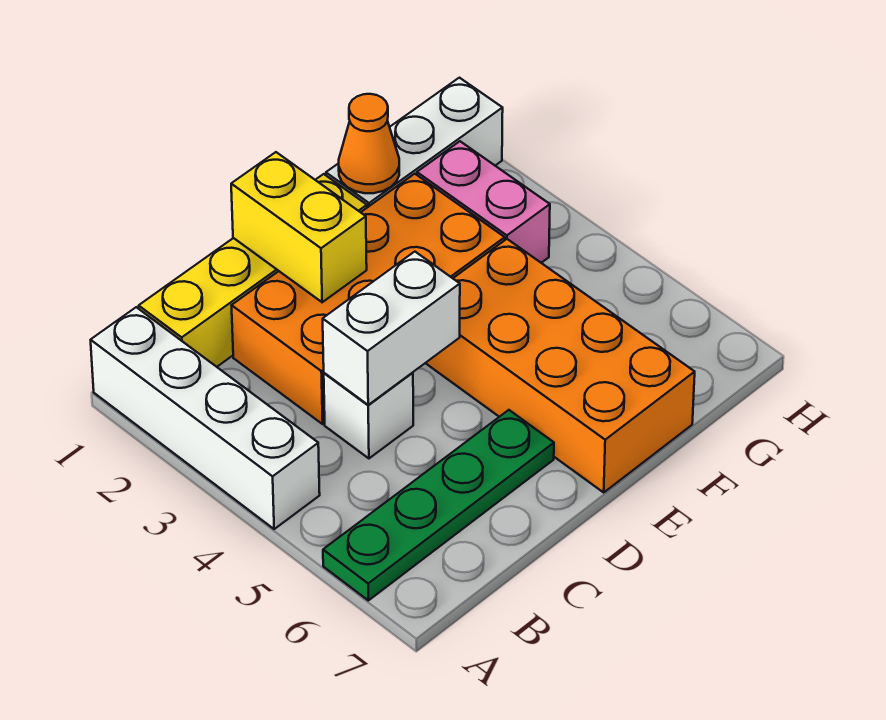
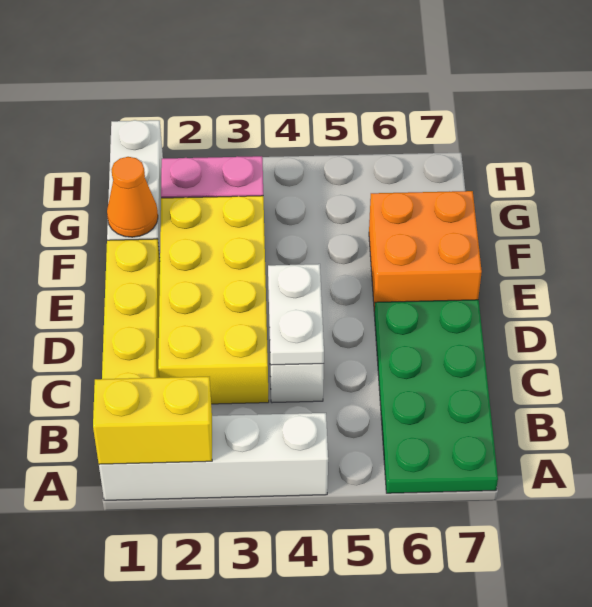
green 1x4 plate [323,410,554,600] -> green 2x4 plate [374,300,498,493]
orange 2x4 brick [231,174,505,424] -> yellow 2x4 brick [158,196,269,404]
white 1x2 brick [323,252,460,405] -> white 1x2 plate [268,264,324,365]
yellow 1x2 brick [231,152,367,302] -> yellow 1x2 brick moved to [93,377,212,464]
orange 2x4 brick [426,239,695,492] -> orange 2x2 brick [369,191,482,312]

